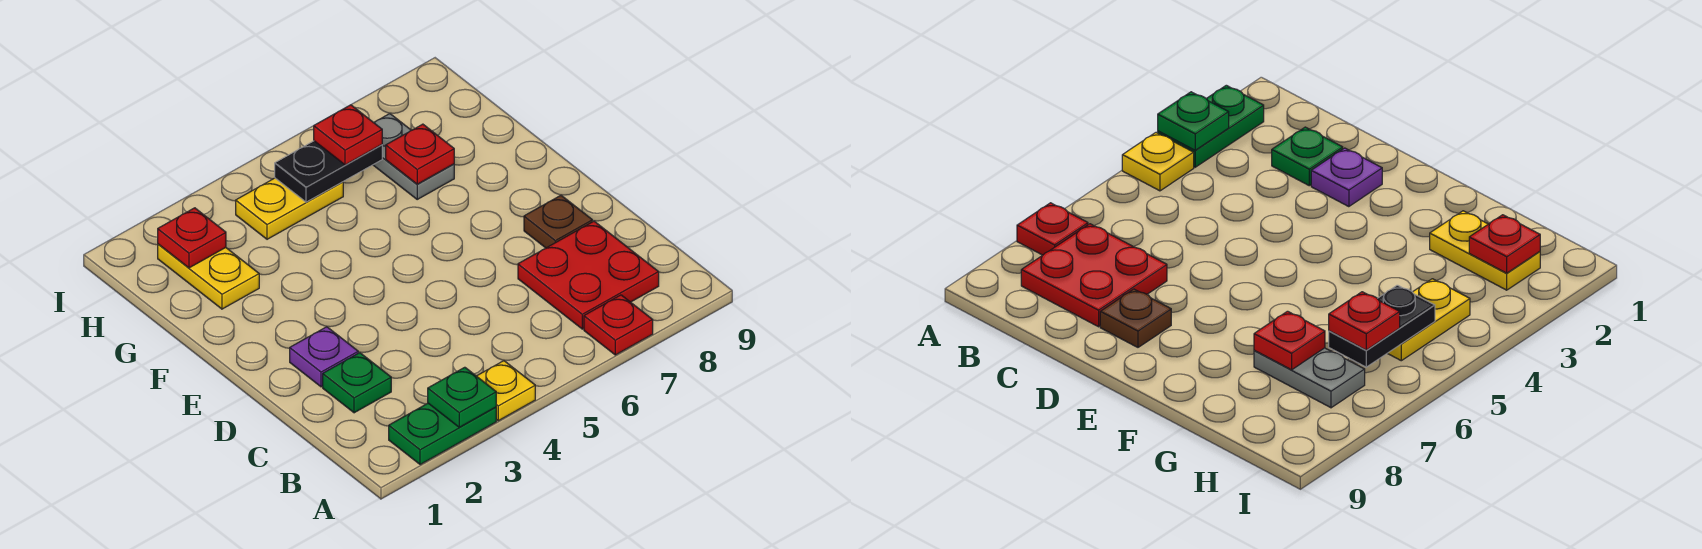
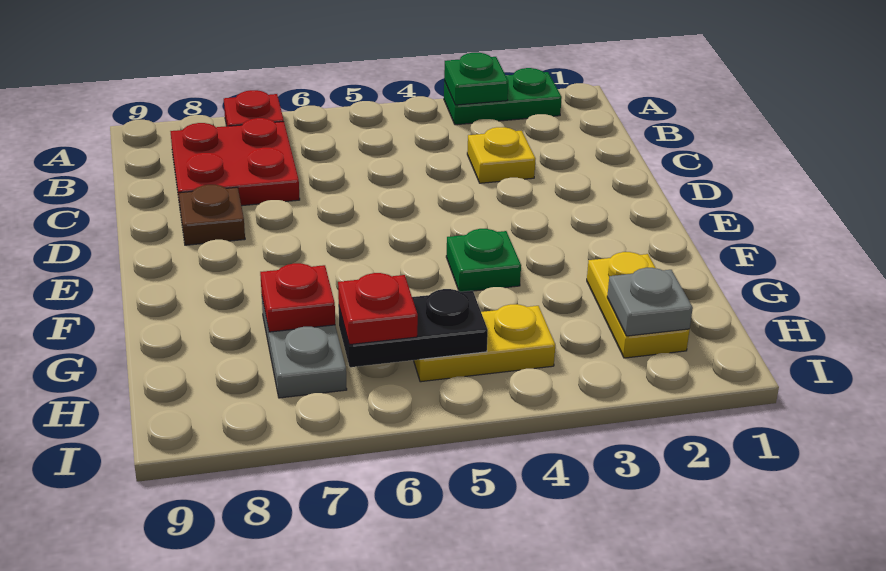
yellow 1x1 plate [477,361,535,421] -> yellow 1x1 plate moved to [467,127,535,183]
green 1x1 plate [323,353,391,413] -> green 1x1 plate moved to [446,229,521,292]
purple 1x1 plate [290,327,358,387] -> none
red 1x1 plate [158,208,226,268] -> grey 1x1 plate [607,268,693,336]

